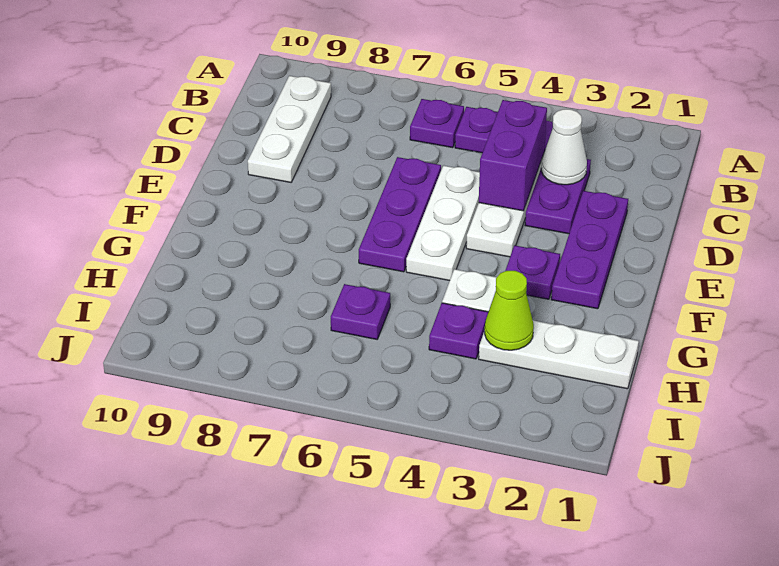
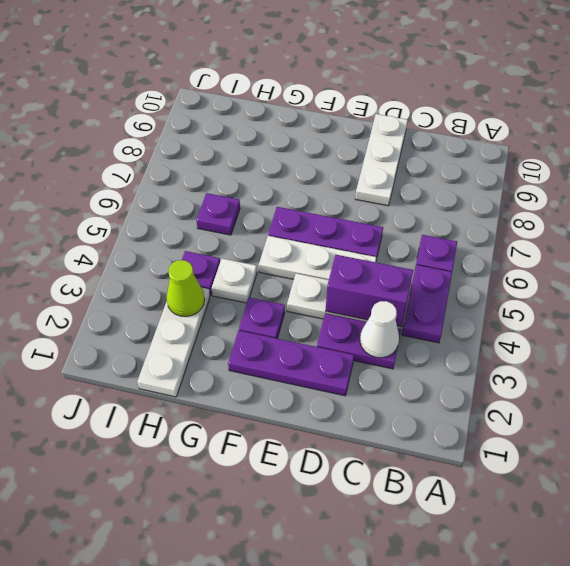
white 1x3 plate [248,76,331,182] -> white 1x3 plate turned to [355,114,408,206]

